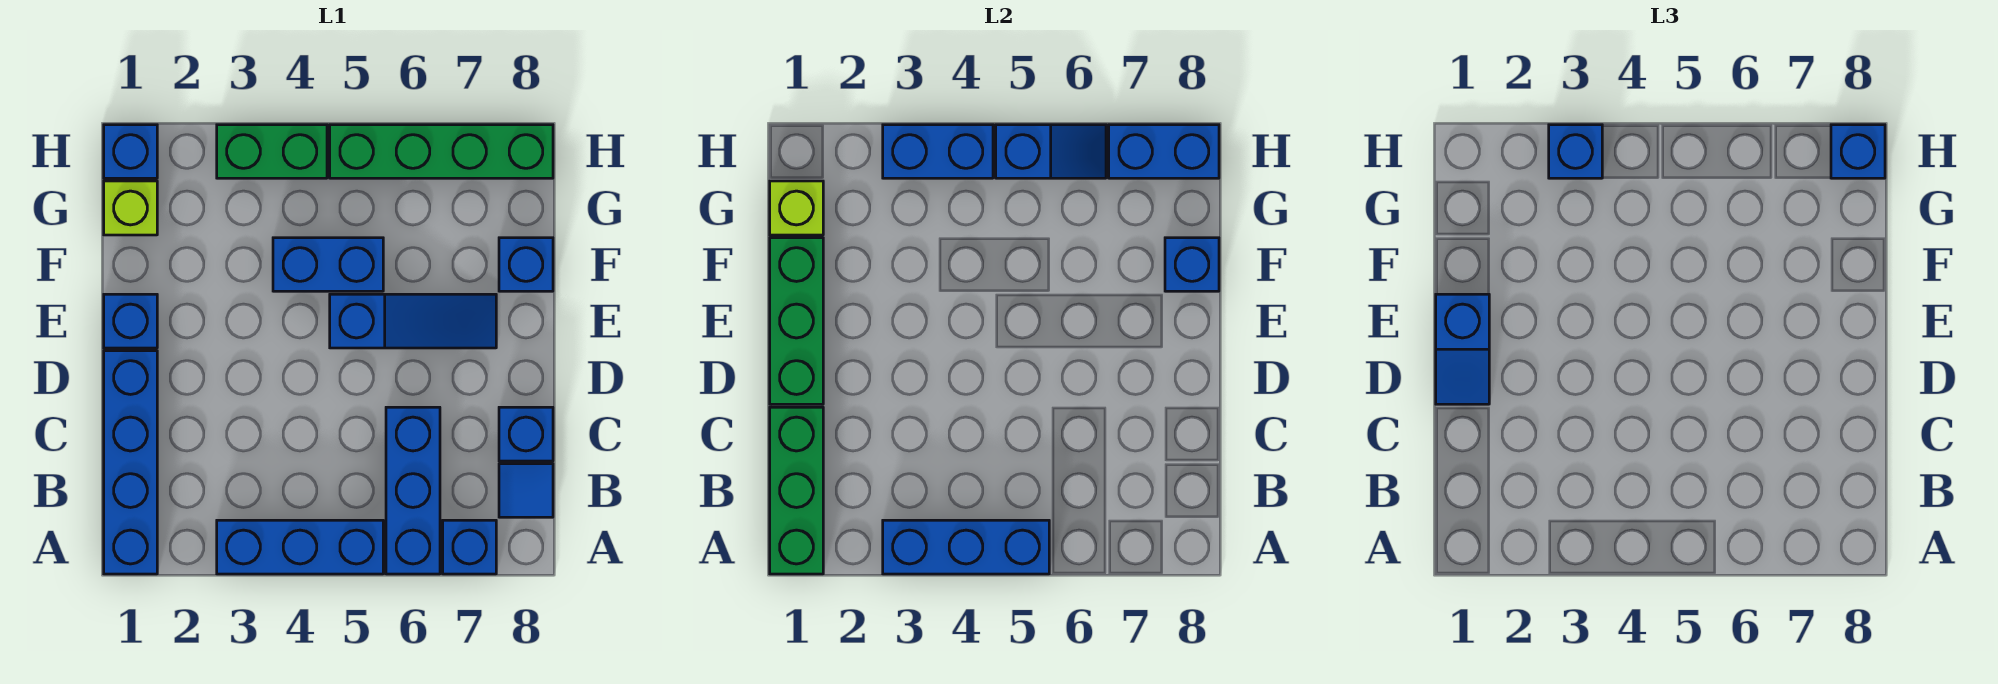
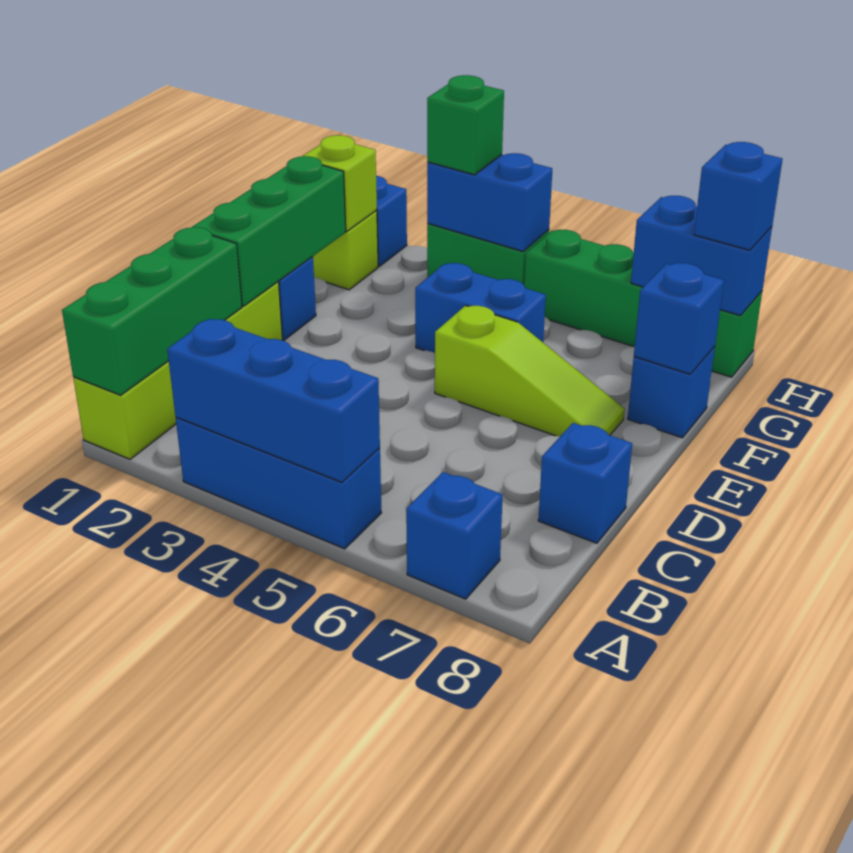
blue 1x4 brick [104,351,157,574] -> lime 1x4 brick [73,282,282,459]
blue 1x3 brick [386,407,440,574] -> none
blue 1x1 tile [499,464,553,517] -> none
blue 1x2 slope [1436,294,1489,404] -> none
blue 1x3 slope [330,294,496,348] -> lime 1x3 slope [435,306,625,437]
blue 1x1 brick [1549,125,1602,178] -> green 1x1 brick [427,75,504,175]
blue 1x2 slope [996,125,1106,178] -> none

